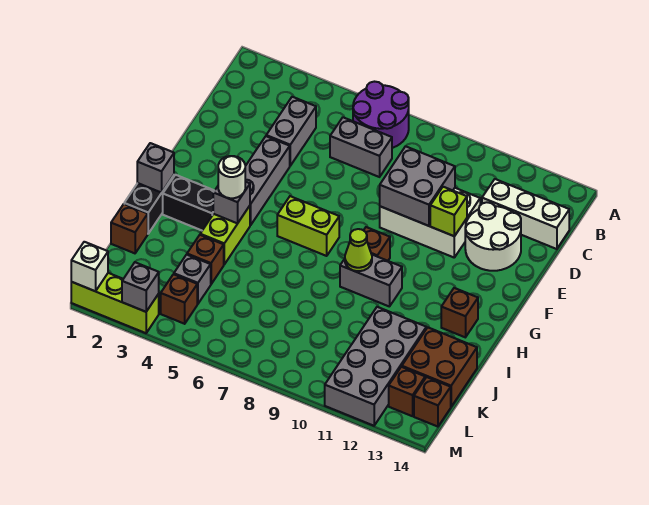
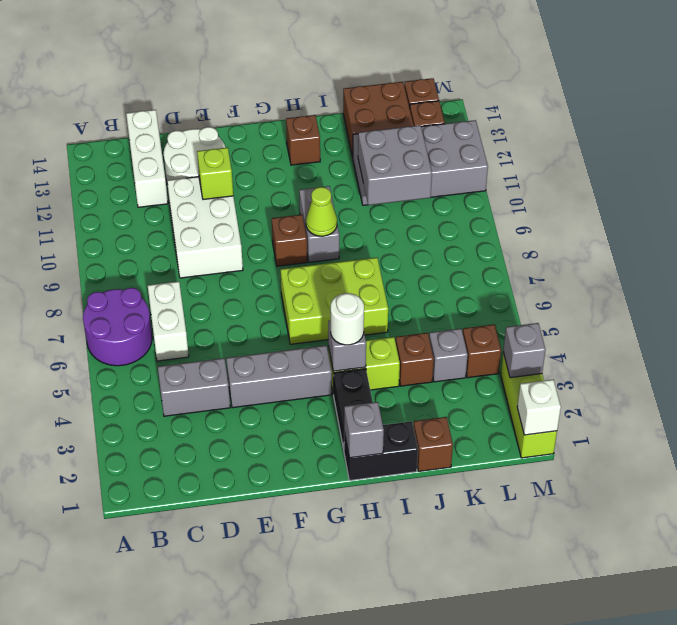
grey 1x2 brick [330,117,392,177] -> white 1x2 brick [148,282,189,361]
grey 2x2 brick [380,146,455,226] -> grey 2x2 brick moved to [358,125,432,205]
lime 1x2 brick [277,196,339,256] -> lime 2x3 brick [280,258,388,344]

